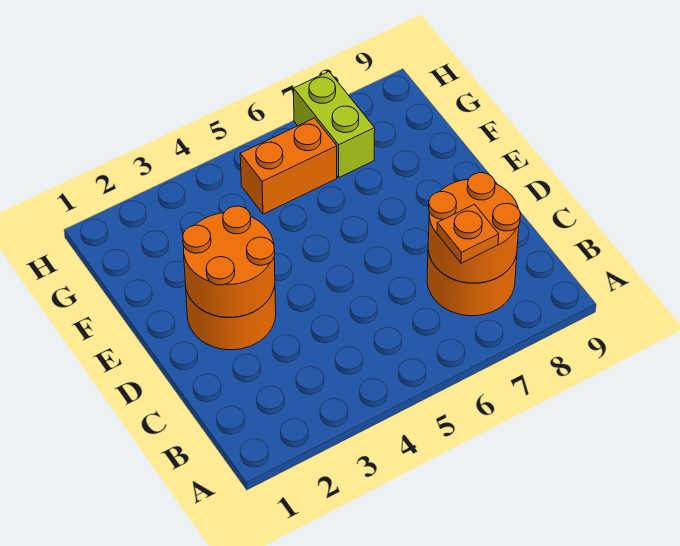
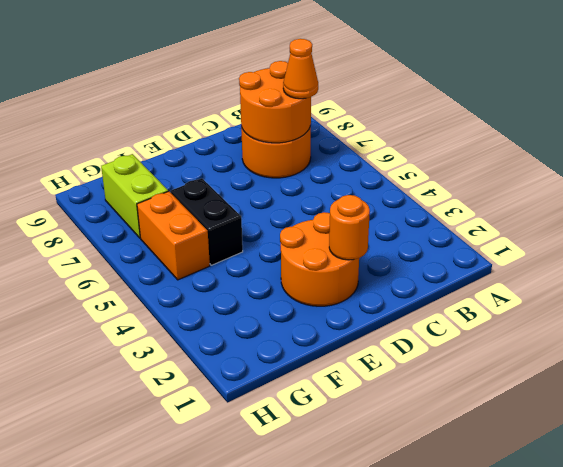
orange 1x1 plate [437,204,499,263] -> orange 1x1 cone [283,39,318,99]
orange 2x2 round brick [183,206,275,317] -> orange 1x1 round brick [329,195,370,260]
none -> black 1x2 brick [171,178,243,265]
lime 1x2 brick [294,72,375,177] -> lime 1x2 brick turned to [101,154,168,238]

